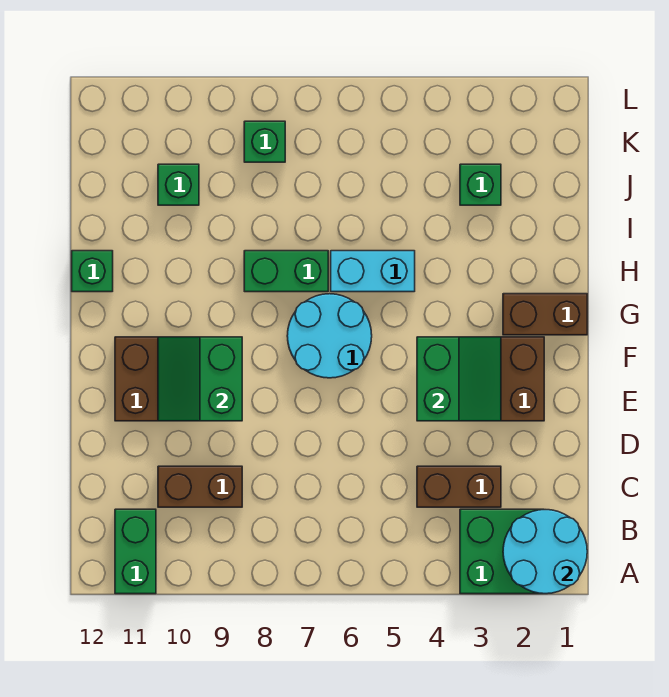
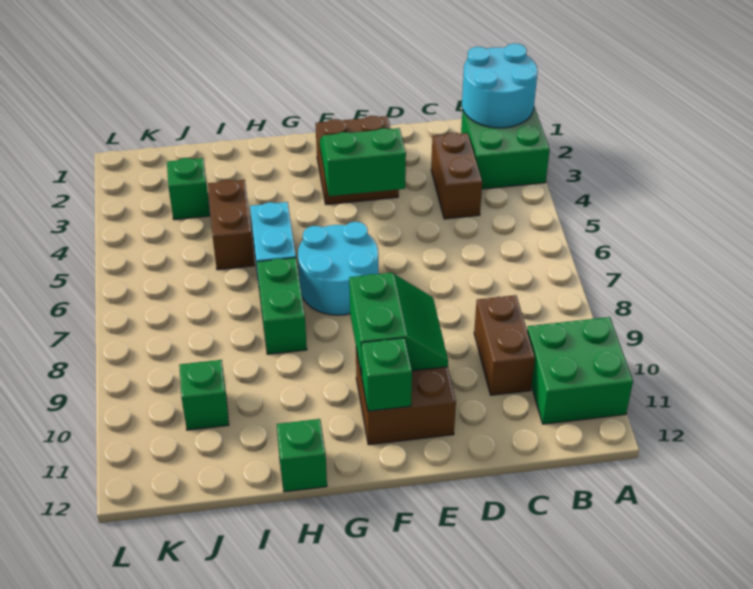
green 1x2 brick [115,509,156,594] -> green 2x2 brick [527,317,633,424]
green 2x2 slope [158,337,242,421] -> green 2x2 slope turned to [349,273,448,376]
brown 1x2 brick [503,294,587,335] -> brown 1x2 brick moved to [208,180,254,270]
green 1x1 brick [244,121,285,162] -> green 1x1 brick moved to [361,338,412,411]

